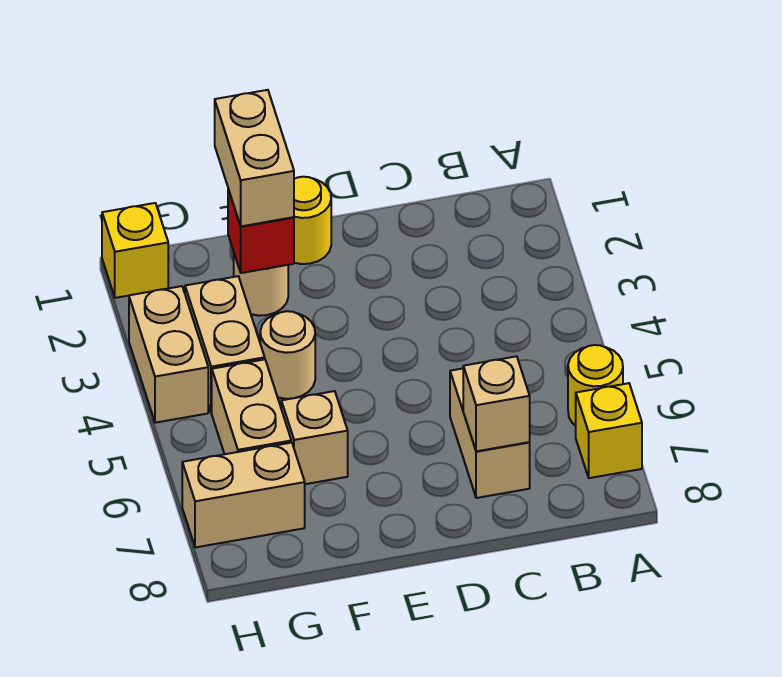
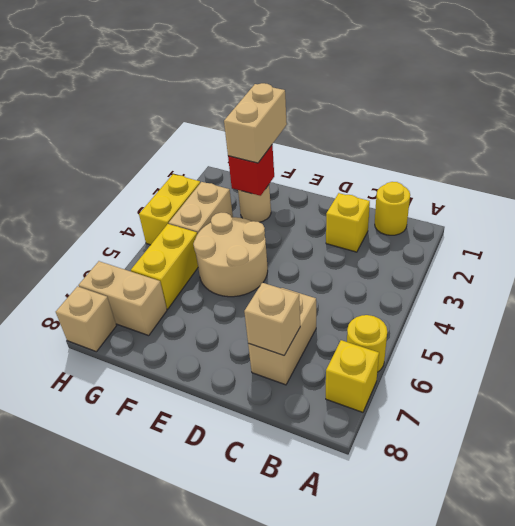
yellow 1x1 round brick [294,177,331,264] -> yellow 1x1 round brick moved to [375,182,410,235]
tan 1x1 round brick [260,311,315,399] -> tan 2x2 round brick [193,213,268,297]
tan 1x1 brick [281,391,348,484] -> tan 1x1 brick moved to [56,286,116,352]
tan 1x2 brick [212,359,291,454] -> yellow 1x2 brick [131,224,198,309]
yellow 1x1 brick [102,203,168,298] -> yellow 1x1 brick moved to [326,193,370,252]
tan 1x2 brick [129,286,208,423] -> yellow 1x2 brick [139,174,200,245]

